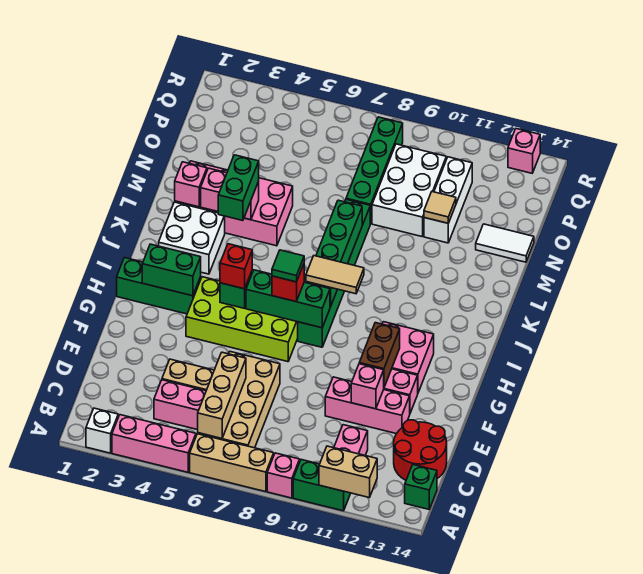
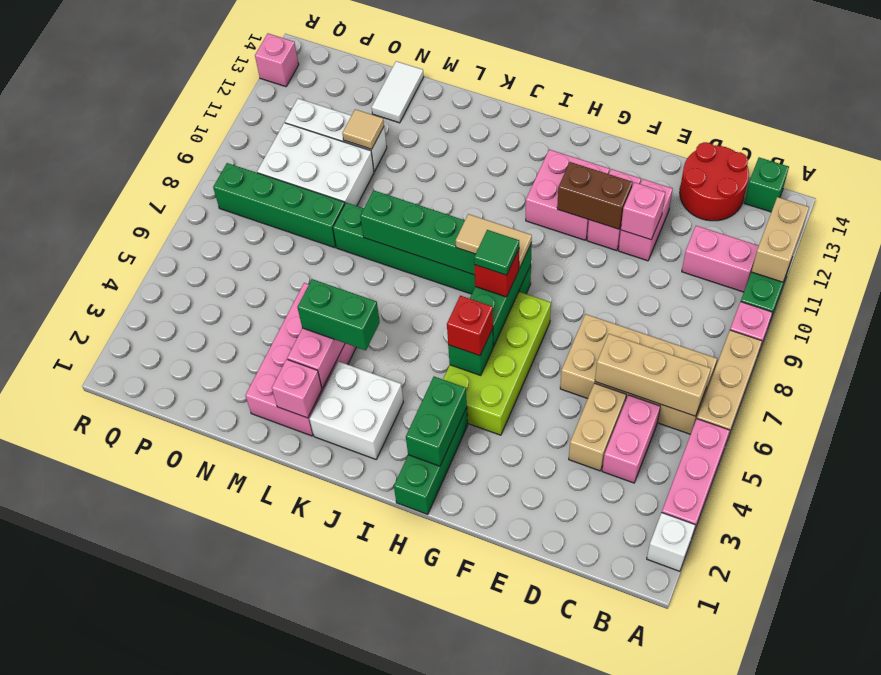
pink 1x3 brick [325,377,410,434] -> pink 1x2 brick [618,179,672,261]
tan 1x2 tile [306,256,364,294] -> tan 1x2 tile turned to [456,214,532,269]

